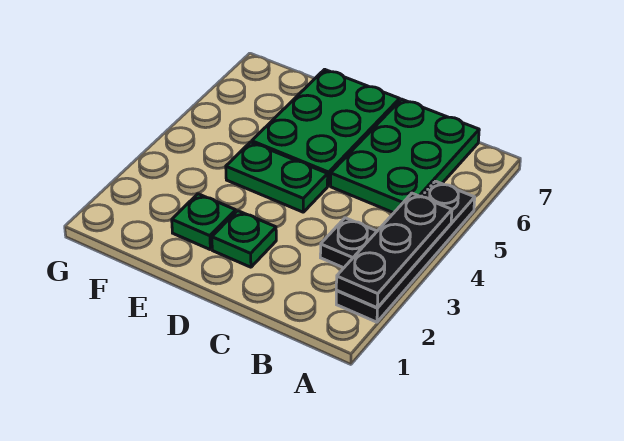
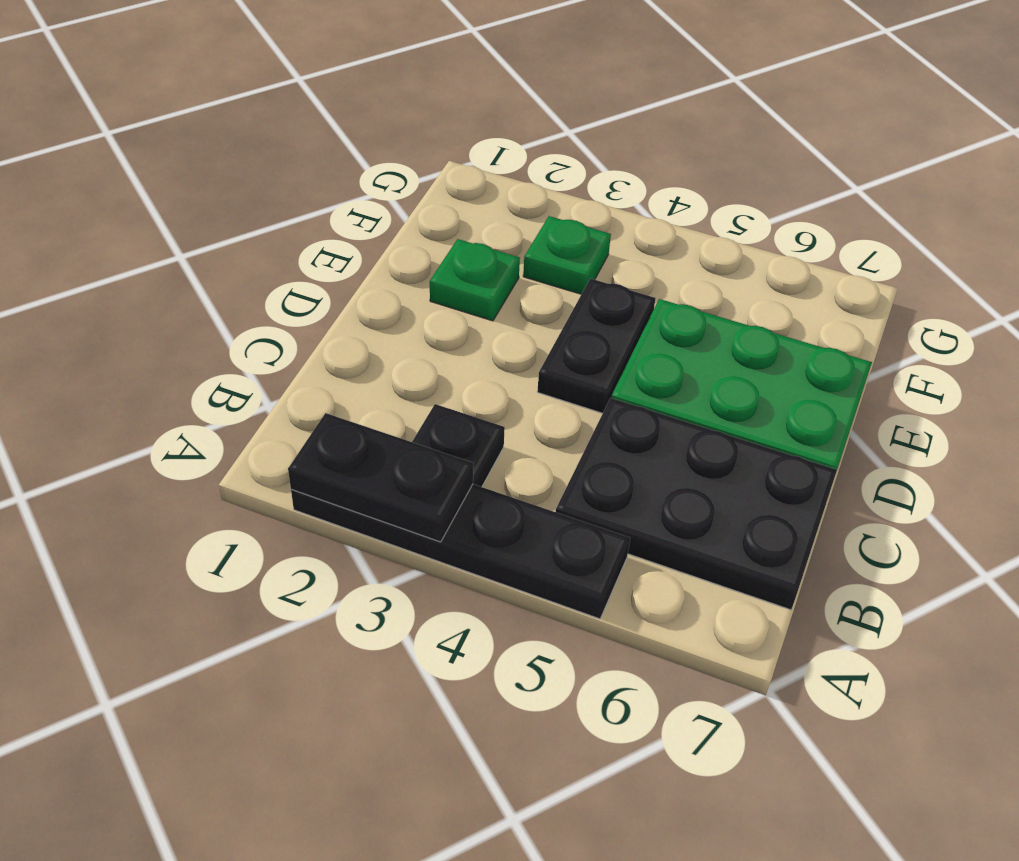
black 1x3 plate [336,193,452,308] -> black 1x2 plate [288,413,473,542]
green 2x3 plate [331,99,479,213] -> black 2x3 plate [556,398,837,610]
green 1x1 plate [212,211,276,267] -> green 1x1 plate moved to [523,216,611,294]
green 1x2 plate [226,142,328,212] -> black 1x2 plate [537,278,656,413]

